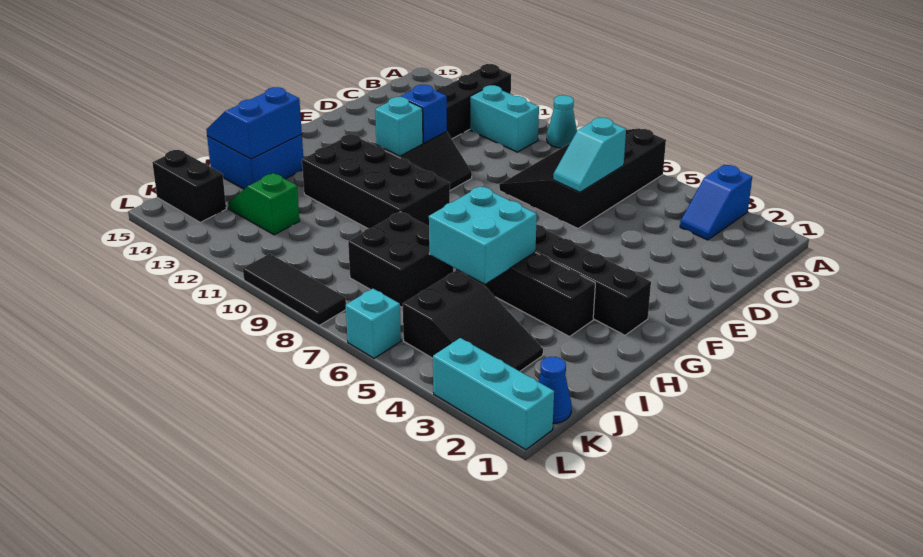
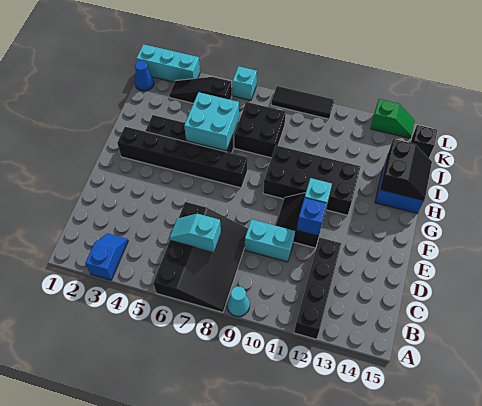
cyan 1x2 brick [470,85,539,152] -> cyan 1x2 brick moved to [245,219,295,262]
cyan 1x2 slope [553,118,626,192] -> cyan 1x2 slope turned to [169,214,221,252]
blue 2x2 slope [206,87,302,159] -> black 2x2 slope [380,139,432,200]
black 2x3 slope [403,271,543,371] -> black 1x3 slope [169,77,232,103]
green 1x2 slope [228,173,300,235] -> green 1x2 slope moved to [371,99,415,138]
black 1x2 brick [152,150,226,222] -> black 1x1 brick [411,125,437,158]

